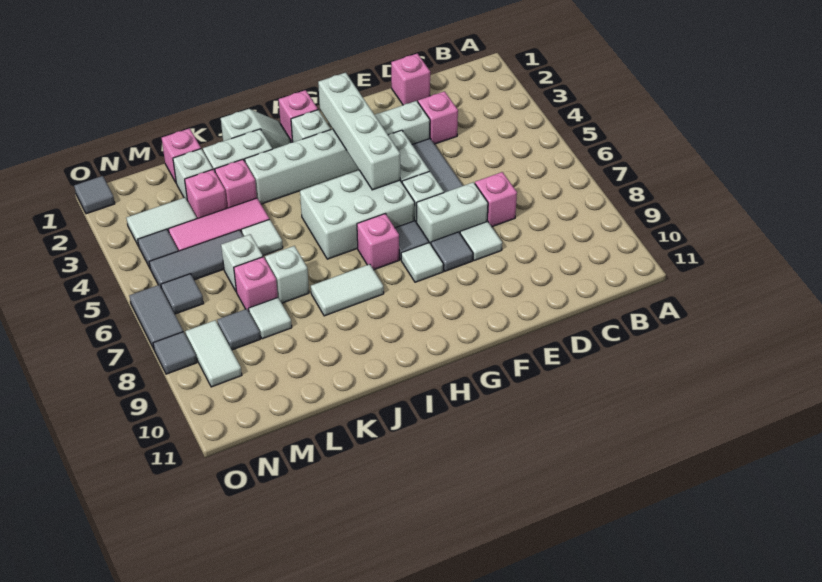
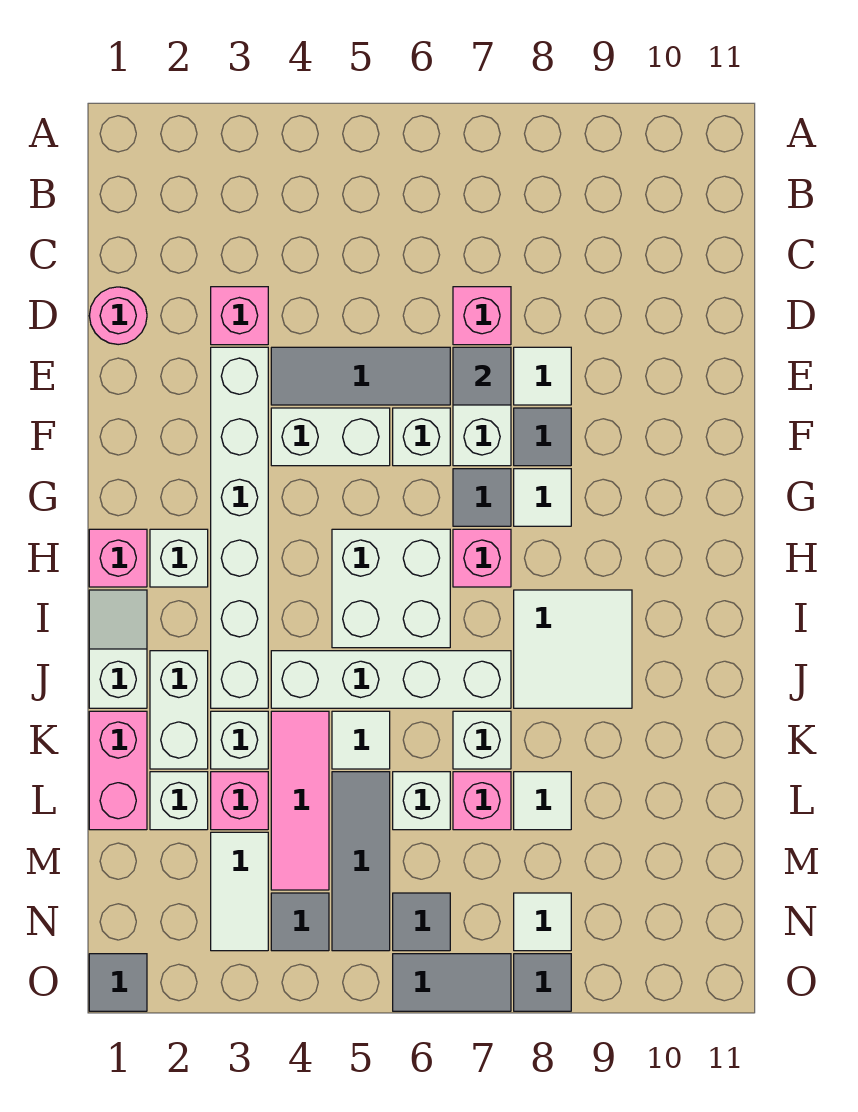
pink 1x1 brick [391,54,430,105] -> pink 1x1 round brick [89,287,147,345]
white 1x4 brick [318,73,400,190] -> white 1x4 brick moved to [271,651,511,708]
white 2x3 brick [300,170,415,259] -> white 2x2 brick [332,529,450,648]
white 1x2 tile [311,264,384,316] -> white 2x2 tile [514,590,632,708]
pink 1x1 brick [215,159,257,208] -> white 1x1 brick [211,711,268,769]
pink 1x1 brick [162,128,201,182] -> pink 1x2 brick [89,711,147,830]
grey 1x1 tile [217,309,260,350] -> grey 1x1 tile moved to [453,347,511,405]
white 1x2 tile [185,320,242,387] -> white 1x1 tile [514,893,571,951]

